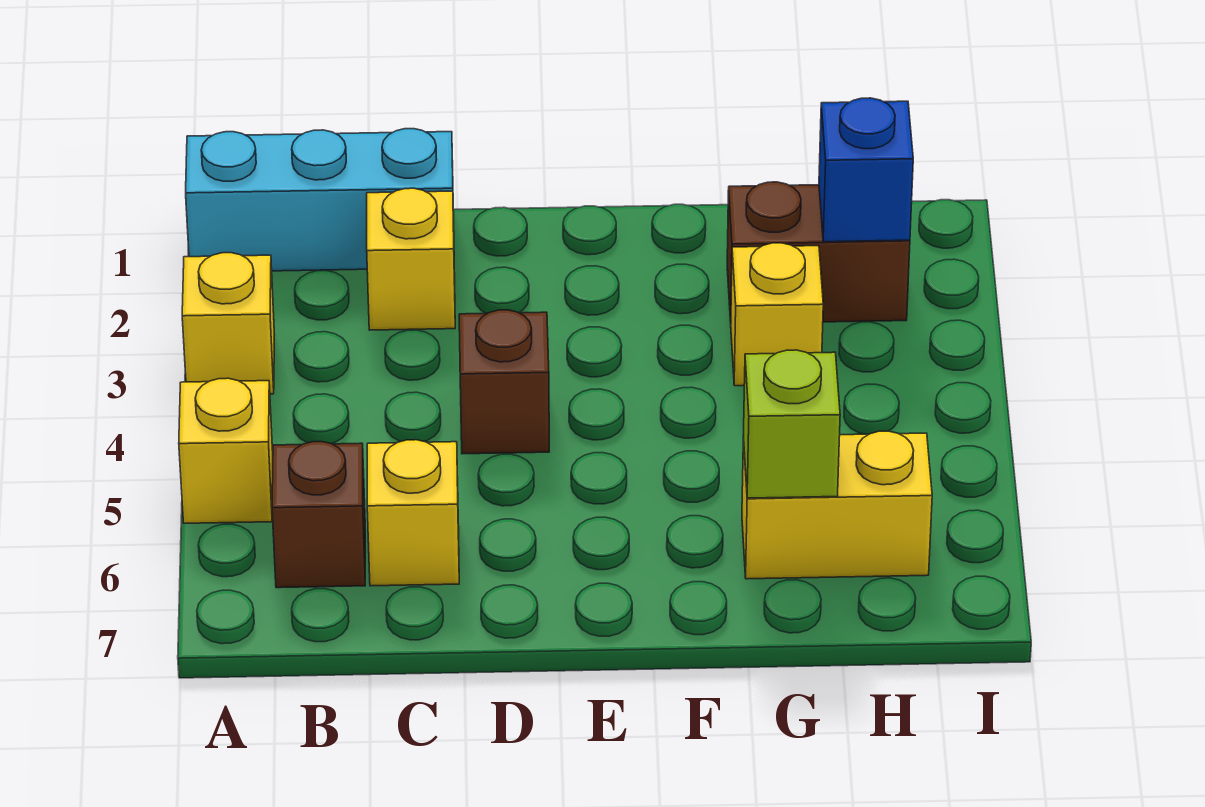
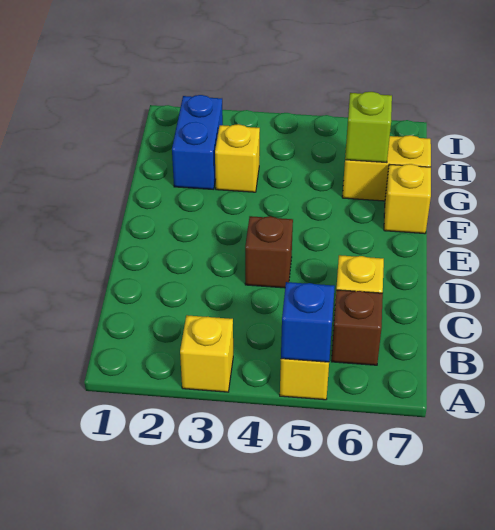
cyan 1x3 brick [186,129,454,271] -> none
yellow 1x1 brick [367,188,455,330] -> yellow 1x1 brick moved to [384,164,431,234]
brown 1x2 brick [727,182,910,322] -> blue 1x2 brick [172,95,223,190]
yellow 1x2 brick [742,431,932,579] -> yellow 1x2 brick turned to [342,135,431,201]
blue 1x1 brick [819,98,913,242] -> blue 1x1 brick moved to [281,282,335,362]

